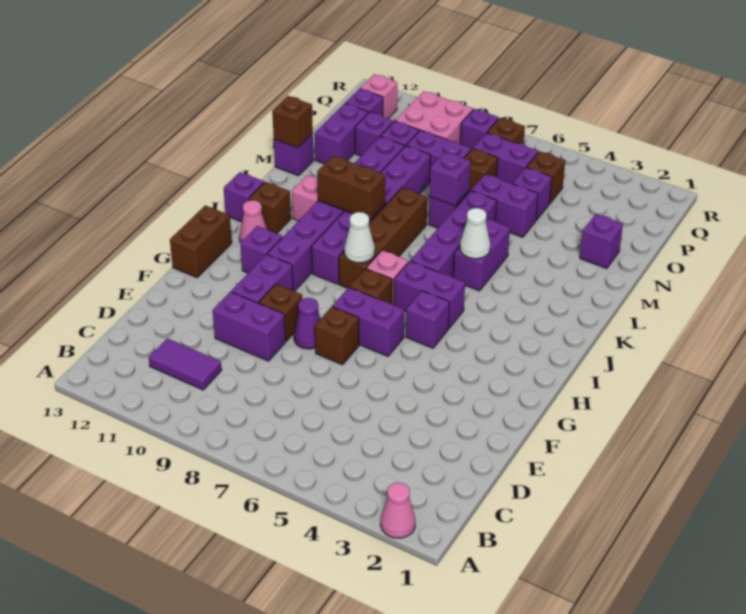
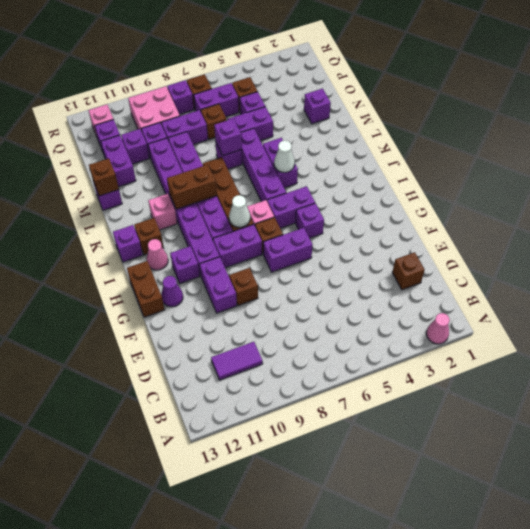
purple 1x2 brick [213,292,286,361] -> purple 1x2 brick moved to [213,224,262,268]
brown 1x1 brick [315,307,359,365] -> brown 1x1 brick moved to [392,252,425,290]
purple 1x1 cone [294,298,320,349] -> purple 1x1 cone moved to [161,276,183,307]

